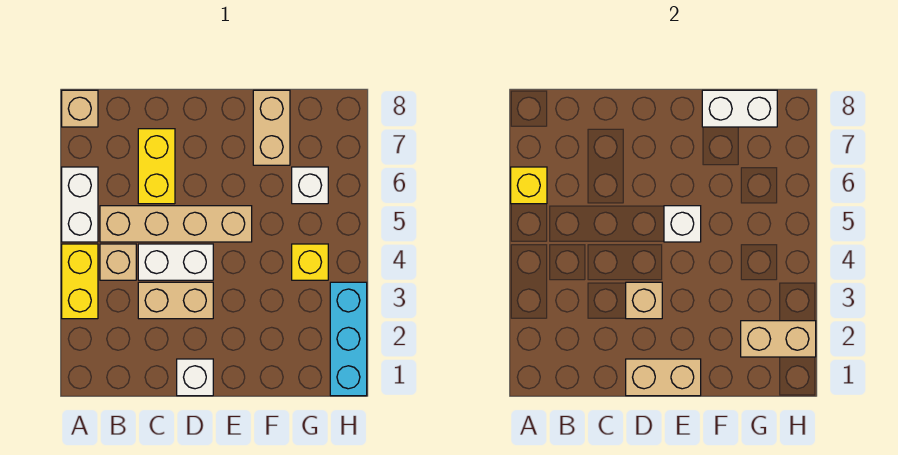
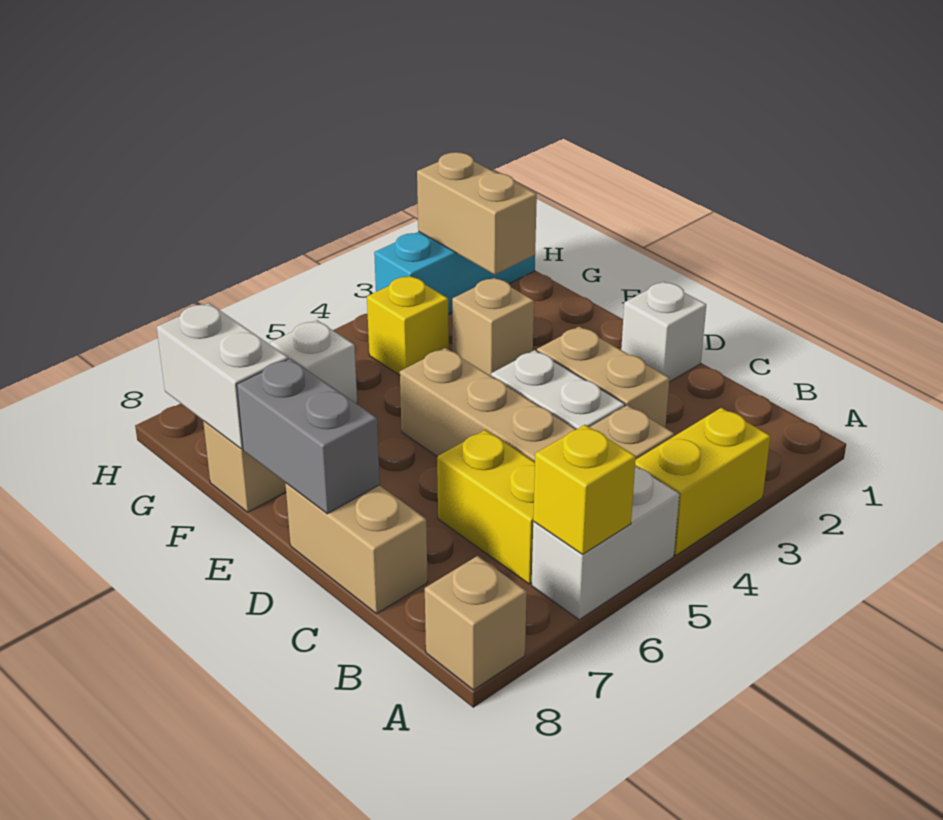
yellow 1x2 brick [138,129,175,204] -> yellow 1x2 brick turned to [437,430,535,584]
tan 1x2 brick [626,359,701,396] -> tan 1x2 brick moved to [285,483,428,614]
tan 1x1 brick [626,282,662,319] -> tan 1x1 brick moved to [452,278,534,376]
none -> grey 1x2 brick [237,359,380,514]
white 1x1 brick [664,206,701,242] -> none

